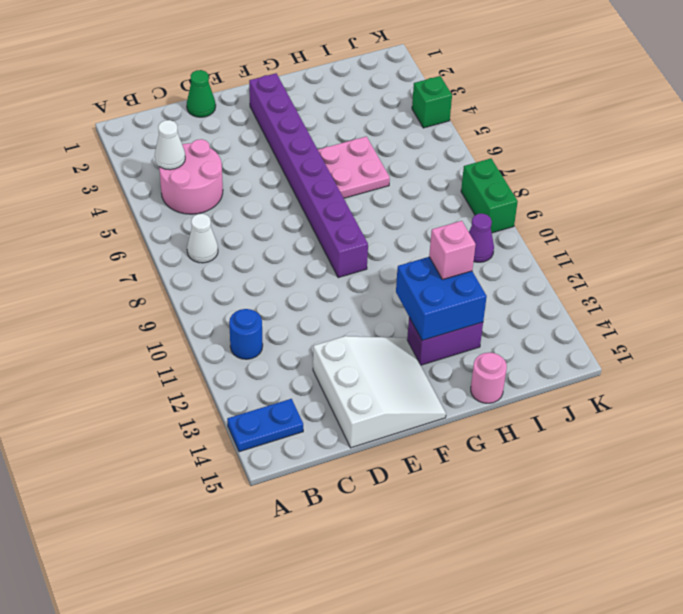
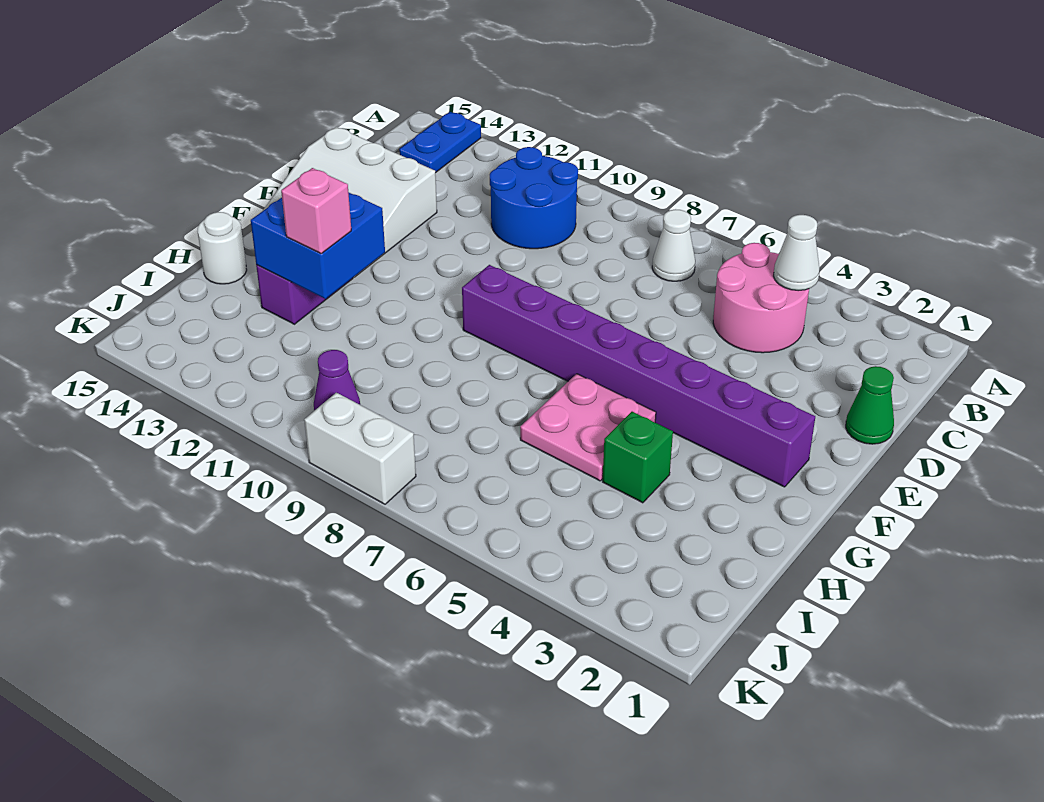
blue 1x1 round brick [229,309,263,359] -> blue 2x2 round brick [490,147,578,249]
pink 1x1 round brick [471,353,507,403] -> white 1x1 round brick [197,212,247,284]
green 1x1 brick [412,76,452,128] -> green 1x1 brick moved to [603,412,673,503]
green 1x2 brick [461,158,518,233] -> white 1x2 brick [304,393,416,504]

